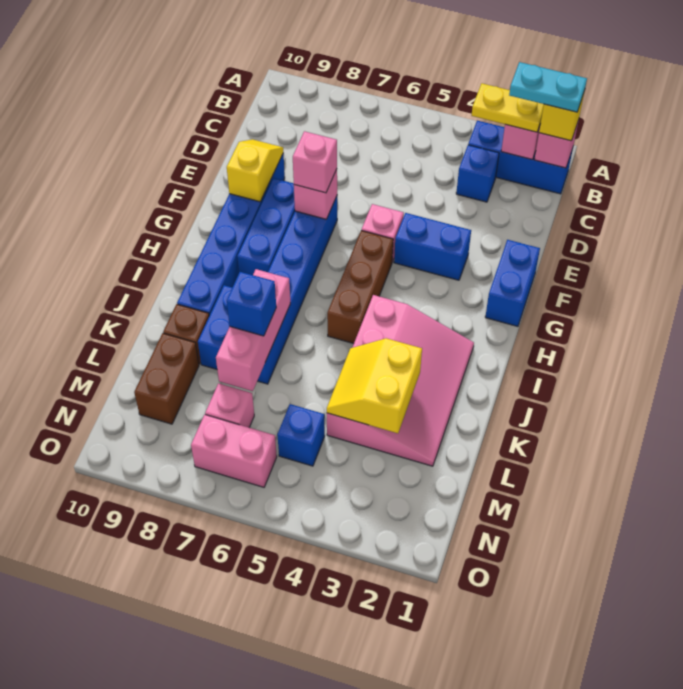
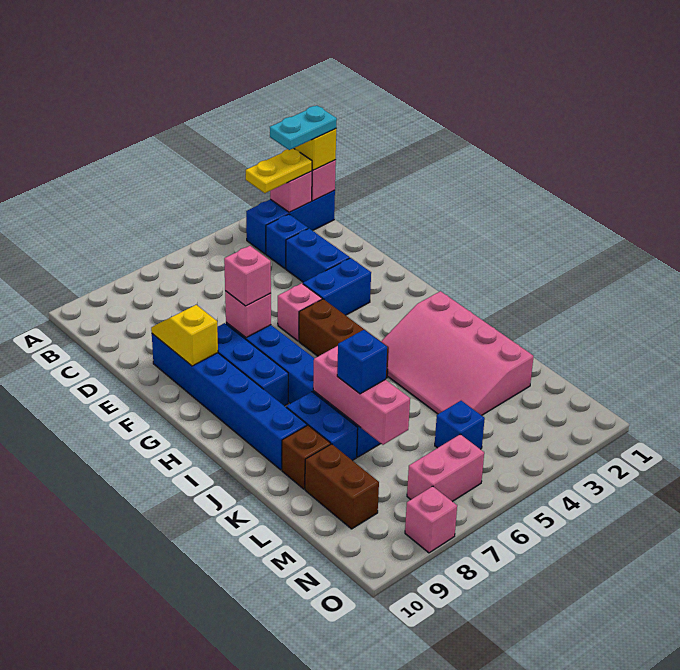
blue 1x2 brick [485,240,540,326] -> blue 1x2 brick moved to [286,229,350,282]
pink 3x4 slope [327,295,474,466] -> pink 3x4 slope turned to [381,291,534,415]
yellow 2x2 slope [327,338,422,433] -> none
pink 1x1 brick [205,383,254,427] -> pink 1x1 brick moved to [405,486,457,553]

